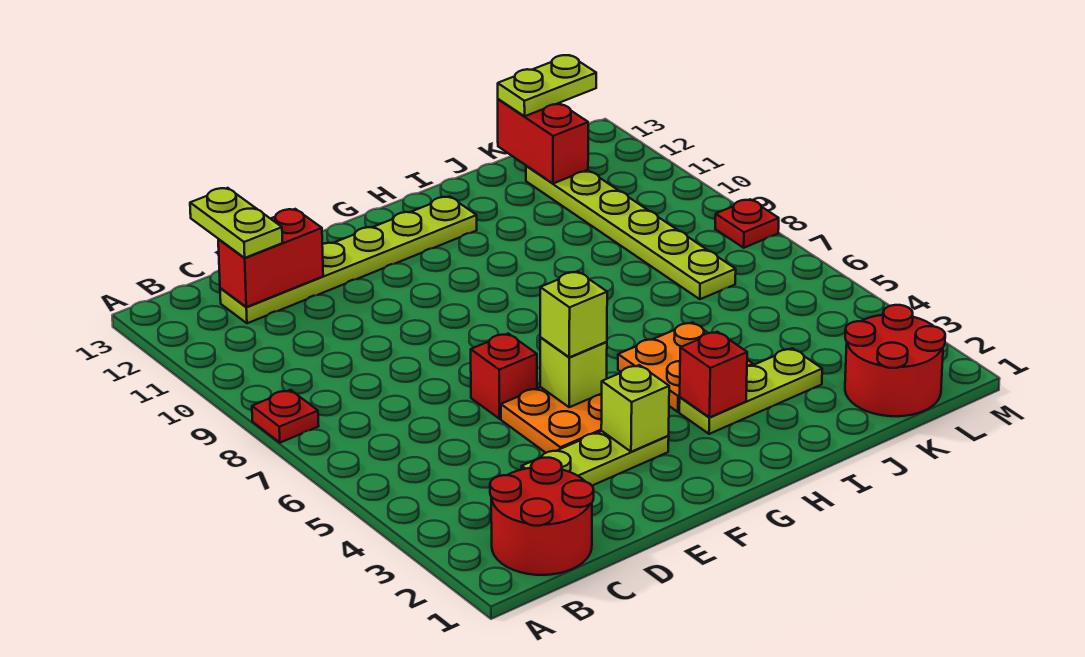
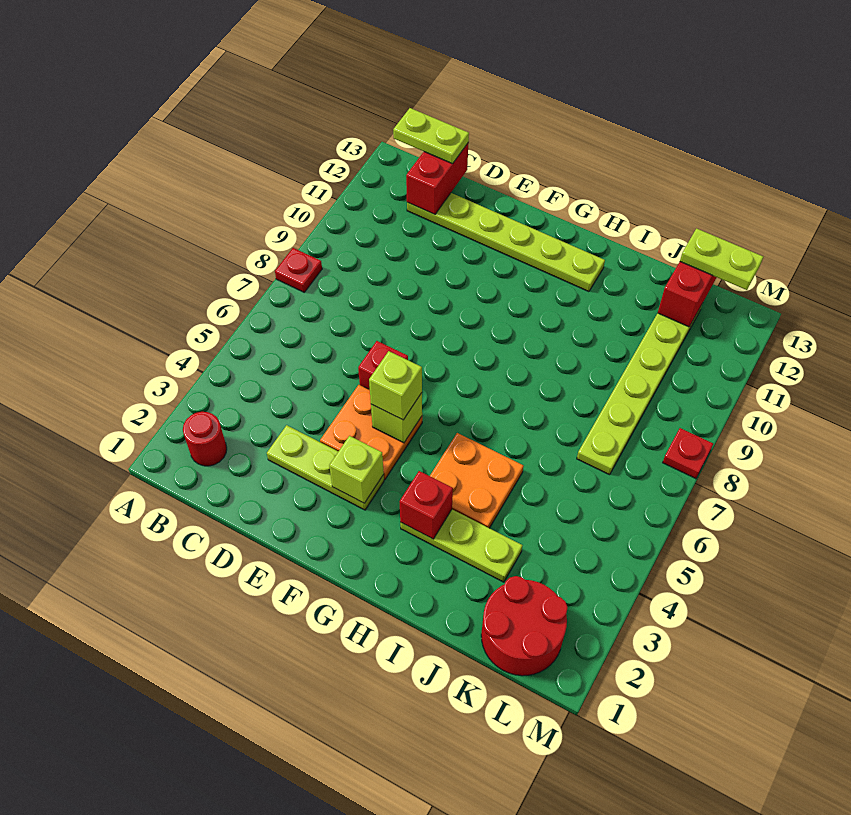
red 2x2 round brick [490,458,594,575] -> red 1x1 round brick [183,412,227,466]
red 1x2 brick [218,209,323,307] -> red 1x2 brick turned to [406,144,468,214]
lime 1x2 plate [190,188,283,258] -> lime 1x2 plate turned to [393,108,469,164]

